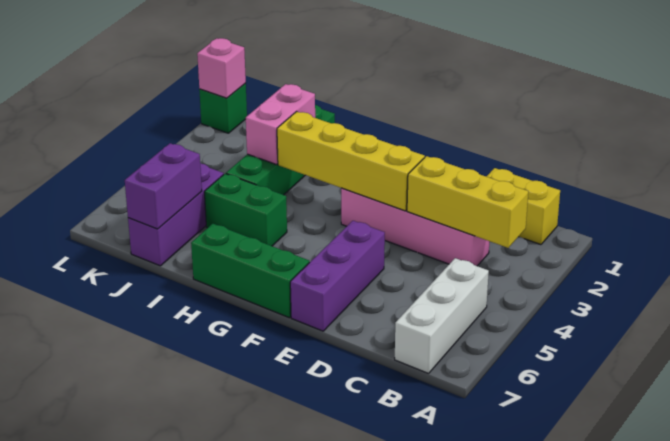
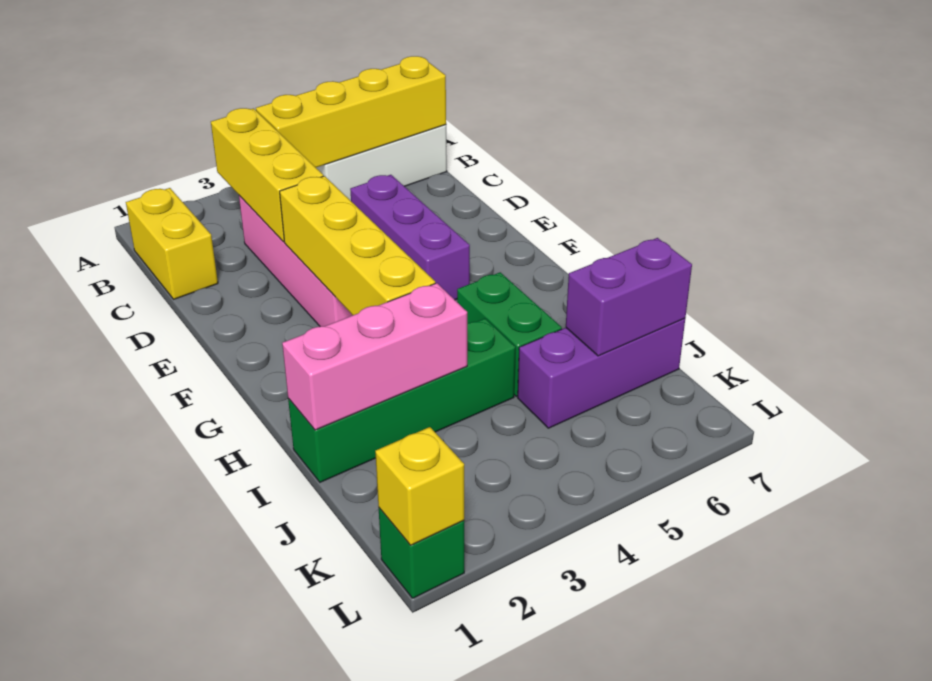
none -> yellow 1x4 brick [256,56,446,167]
purple 1x3 brick [290,221,385,331] -> purple 1x3 brick turned to [350,175,470,300]
green 1x3 brick [191,224,310,318] -> none
pink 1x2 brick [246,84,315,165] -> pink 1x3 brick [282,283,467,430]
pink 1x1 brick [197,38,246,98] -> yellow 1x1 brick [375,427,464,545]

